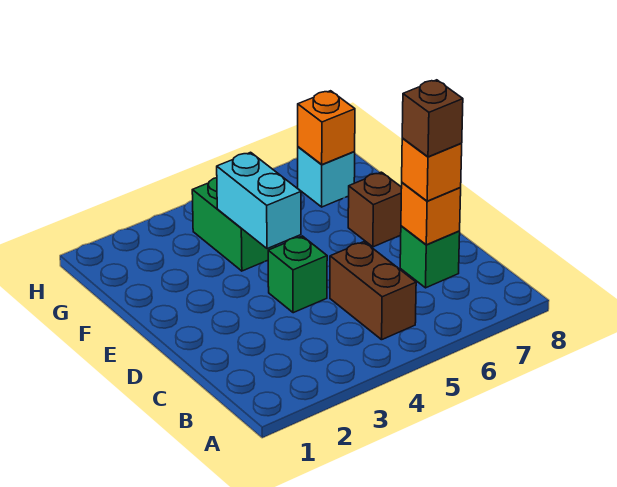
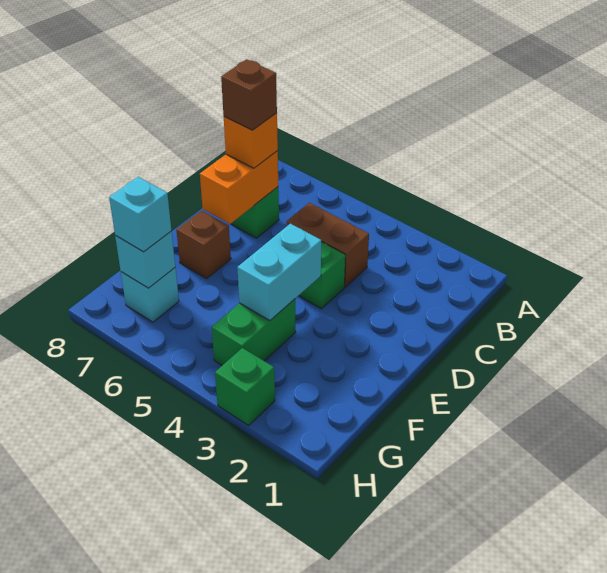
brown 1x2 brick [330,242,416,340] -> brown 1x2 brick turned to [286,203,369,287]
orange 1x1 brick [401,183,461,245] -> orange 1x2 brick [200,151,278,224]
orange 1x1 brick [298,91,355,165] -> cyan 1x1 brick [115,231,175,288]
none -> cyan 1x1 brick [109,177,171,252]
none -> green 1x1 brick [215,348,275,425]

